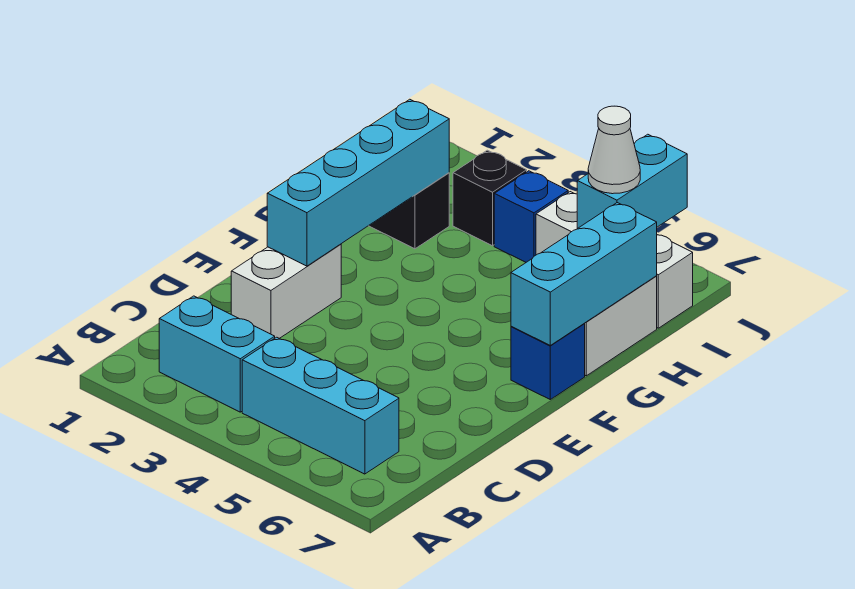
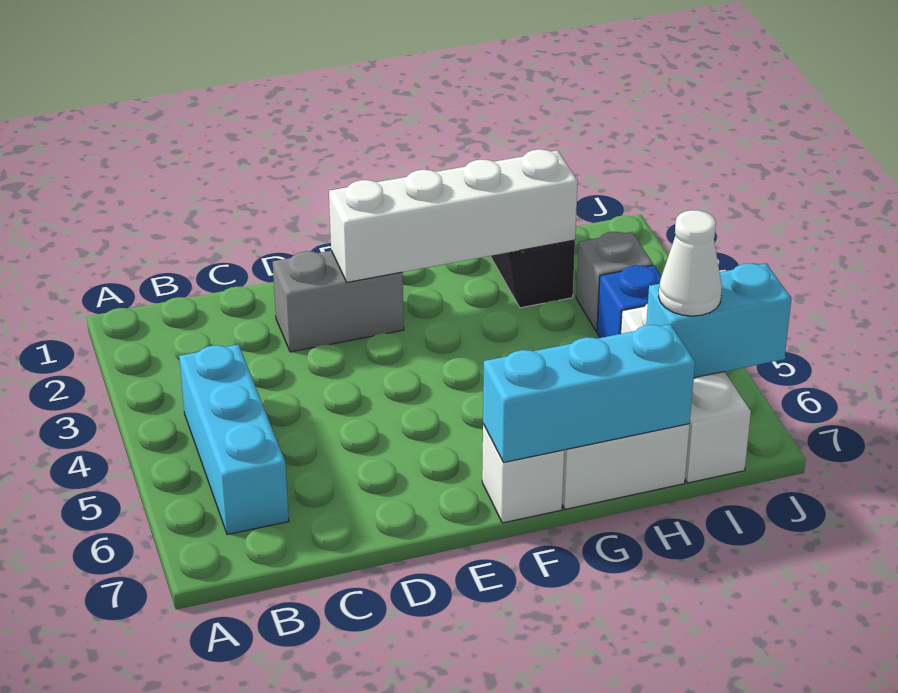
cyan 1x2 brick [159,296,275,412] -> none
white 1x2 brick [231,244,341,338] -> grey 1x2 brick [273,251,404,352]
cyan 1x4 brick [267,99,449,266] -> white 1x4 brick [329,149,578,282]
blue 1x1 brick [511,324,585,399] -> white 1x1 brick [482,424,564,523]
black 1x1 brick [453,150,527,246] -> grey 1x1 brick [576,232,653,331]

